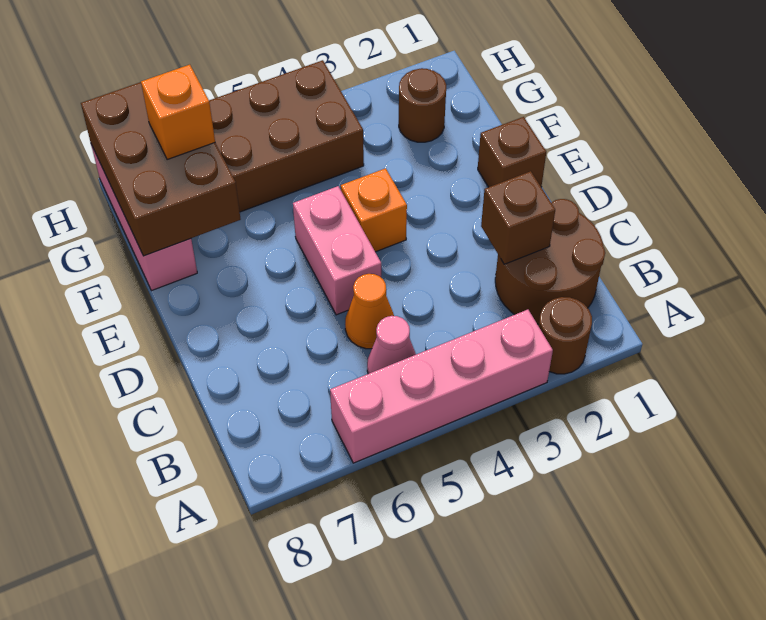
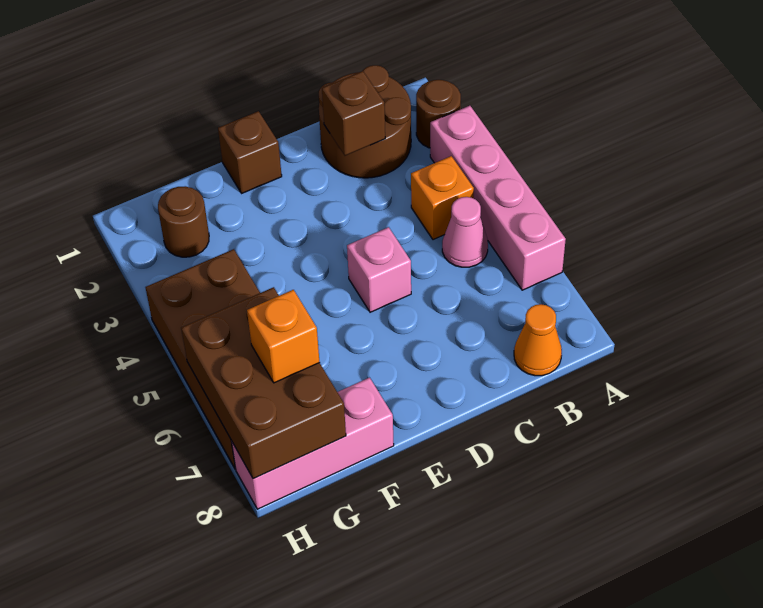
orange 1x1 cone [345,274,394,349] -> orange 1x1 cone moved to [514,304,562,376]
pink 1x2 brick [293,186,381,315] -> pink 1x1 brick [347,227,411,312]
orange 1x1 brick [341,168,407,252] -> orange 1x1 brick moved to [411,156,474,240]
brown 2x3 brick [81,82,241,256] -> brown 2x3 brick turned to [181,287,346,479]

